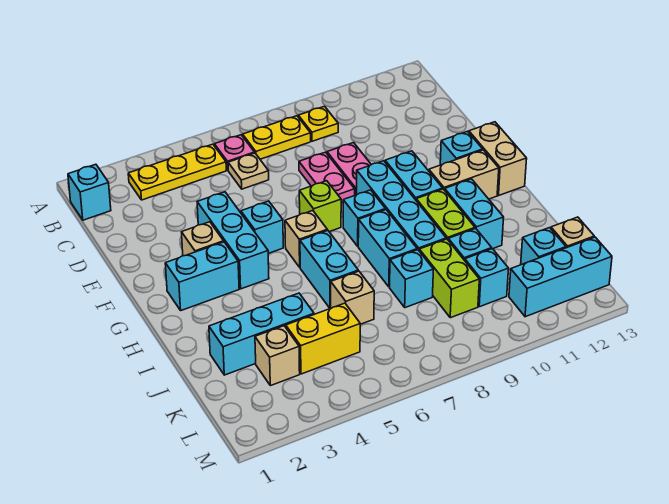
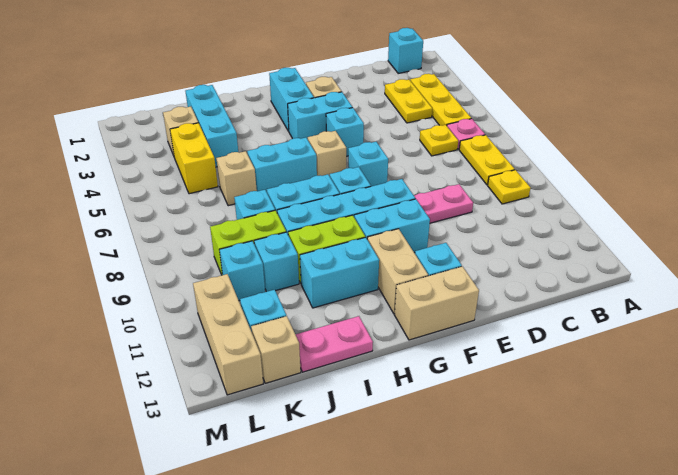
none -> yellow 1x2 plate [385,79,432,123]
tan 1x1 plate [228,153,269,189] -> yellow 1x1 plate [420,125,458,156]
pink 1x2 plate [299,152,355,203] -> pink 1x2 plate moved to [296,316,373,372]
cyan 1x3 brick [197,192,269,289] -> cyan 1x2 brick [288,92,352,139]
lime 1x1 brick [299,181,341,232] -> cyan 1x1 brick [348,142,388,186]
cyan 1x3 brick [509,237,612,317] -> tan 1x3 brick [193,274,263,395]

